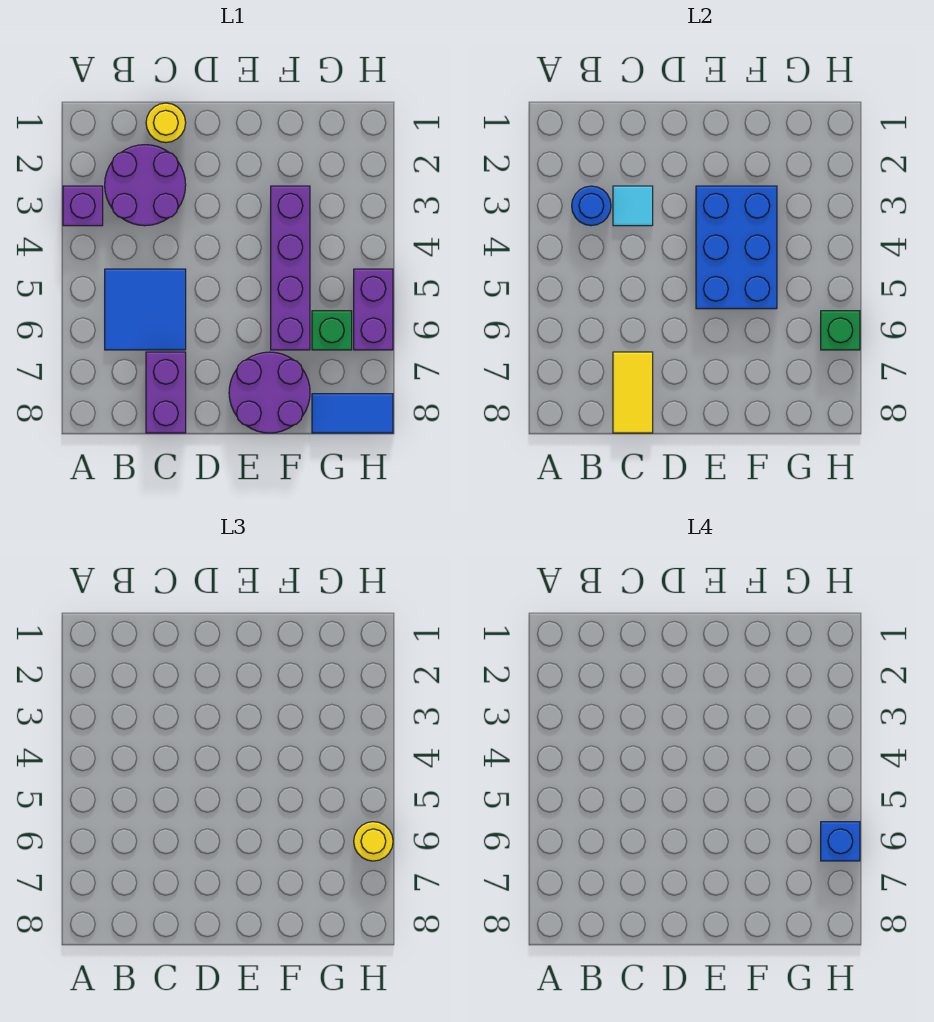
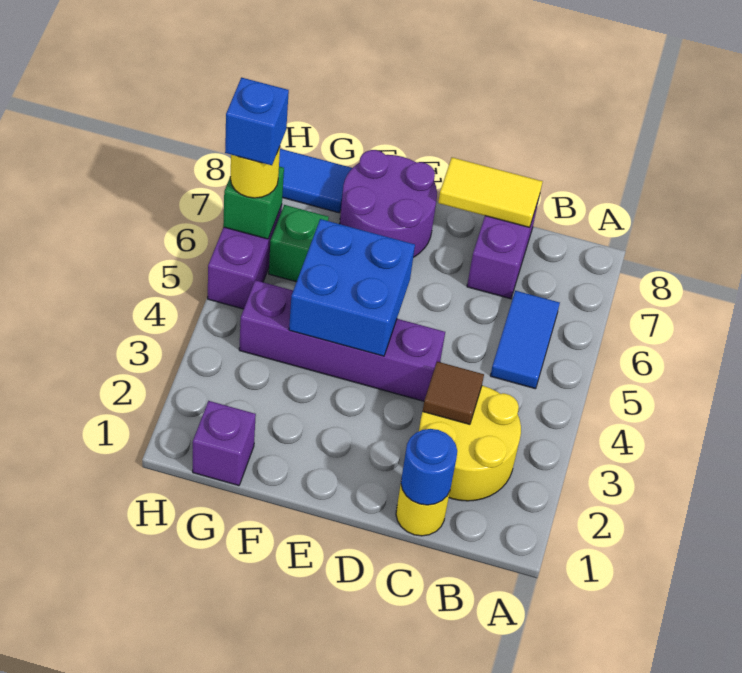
purple 1x1 brick [63,186,103,226] -> purple 1x1 brick moved to [193,401,256,486]
purple 2x2 round brick [105,145,186,226] -> yellow 2x2 round brick [419,386,521,501]
blue 1x1 round brick [572,186,611,226] -> blue 1x1 round brick moved to [401,429,457,505]
blue 2x2 tile [105,269,186,350] -> blue 1x2 tile [490,291,560,389]
cyan 1x1 tile [613,186,653,226] -> brown 1x1 tile [423,362,484,424]
yellow 1x2 tile [613,352,653,433] -> yellow 1x2 tile turned to [438,157,543,227]
blue 2x3 brick [696,186,777,309] -> blue 2x2 brick [289,219,415,356]
purple 1x4 brick [271,186,310,350] -> purple 1x4 brick turned to [239,280,445,401]

